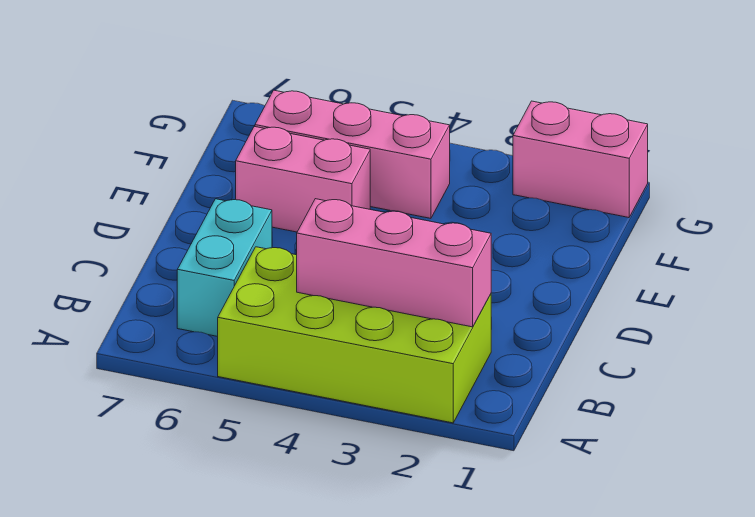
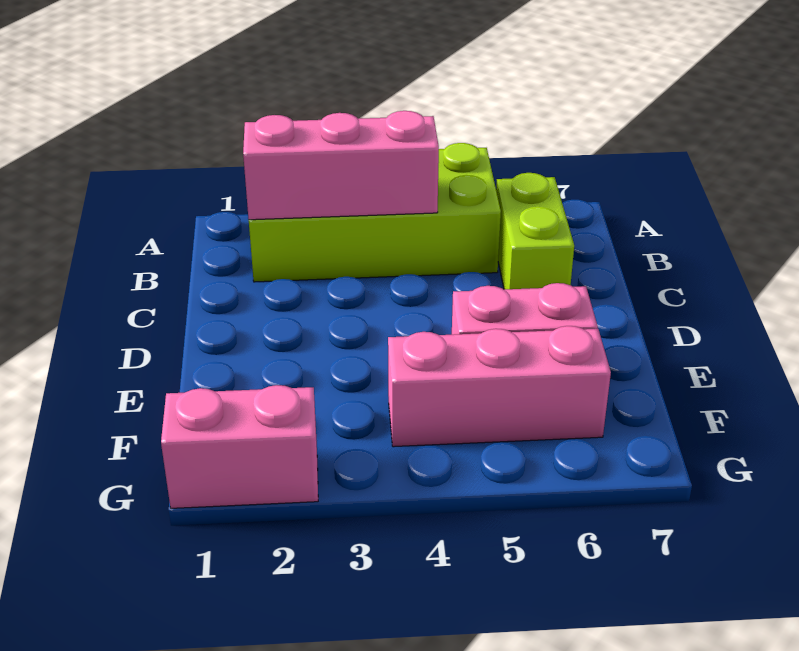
cyan 1x2 brick [177,199,272,337] -> lime 1x2 brick [496,173,574,289]

